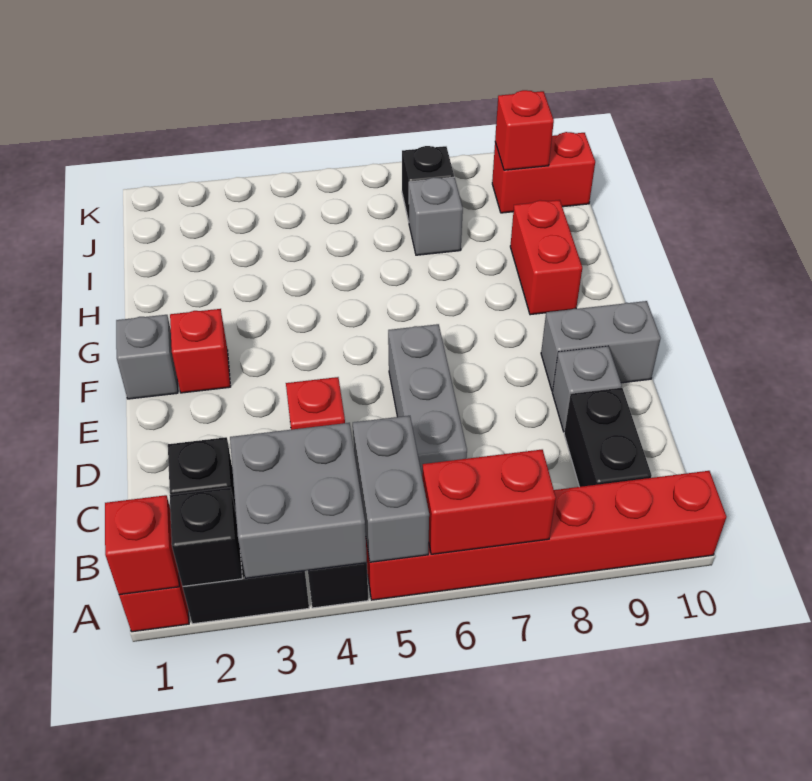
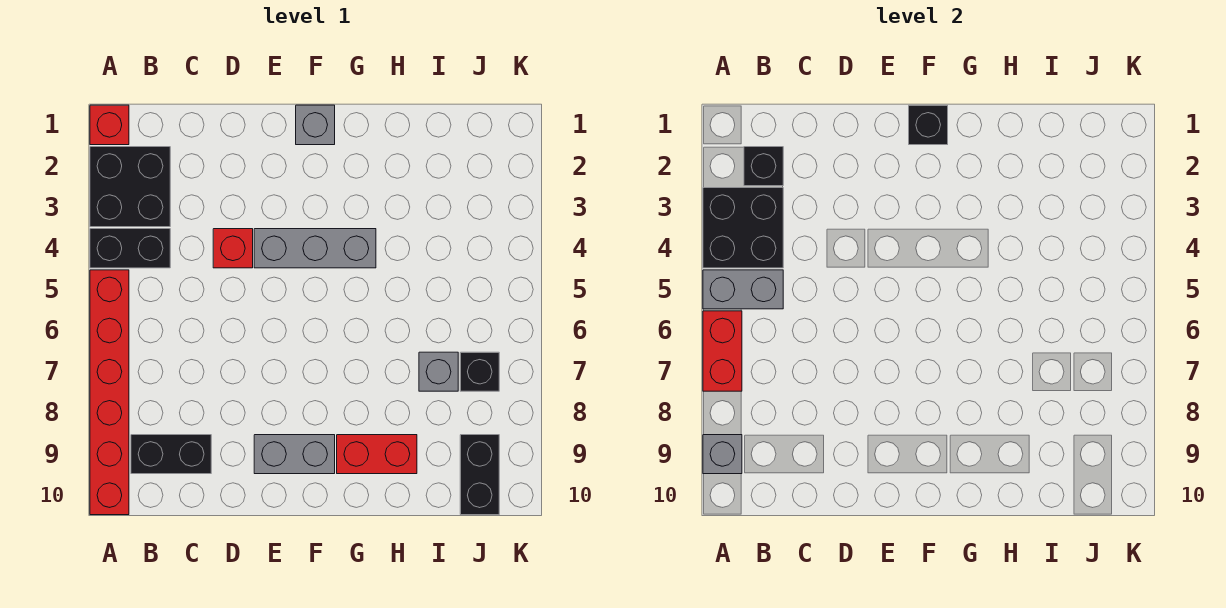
red 1x1 brick [105,495,179,595] -> none
black 1x1 brick [170,487,242,586] -> black 1x1 brick moved to [909,105,948,145]
grey 2x2 brick [230,423,367,578] -> black 2x2 brick [703,188,783,268]
grey 1x3 brick [388,324,467,474] -> grey 1x3 brick moved to [254,229,376,268]
grey 1x1 brick [552,346,622,432] -> grey 1x1 brick moved to [703,435,742,474]
grey 1x2 brick [541,301,661,391] -> grey 1x2 brick turned to [254,435,335,474]
red 1x1 brick [170,309,231,393] -> none
red 1x2 brick [492,132,595,213] -> black 1x2 brick [460,435,499,515]
red 1x1 brick [495,90,554,170] -> none

